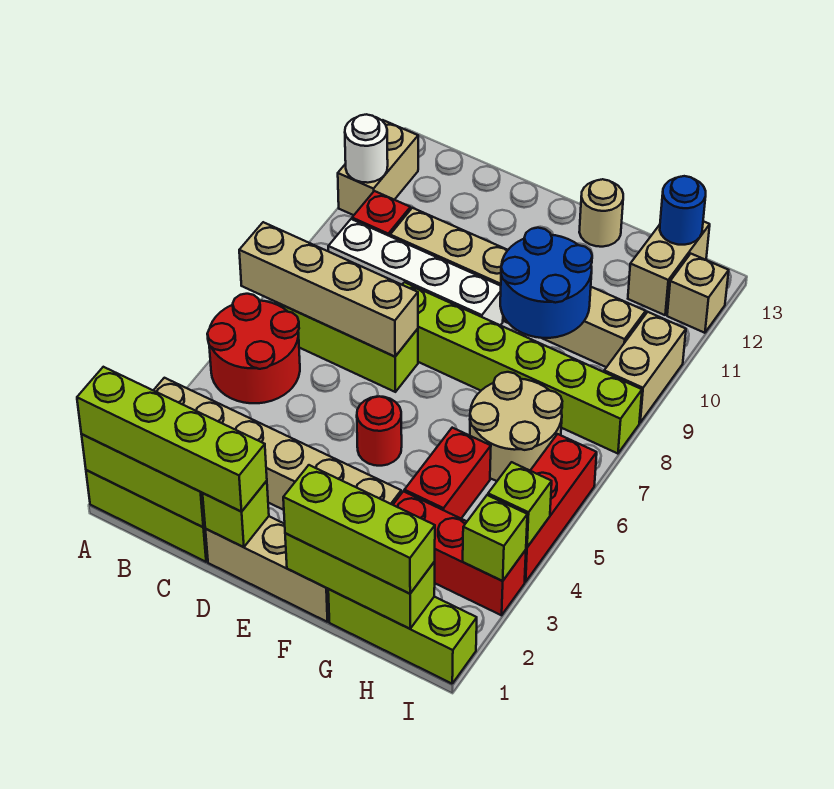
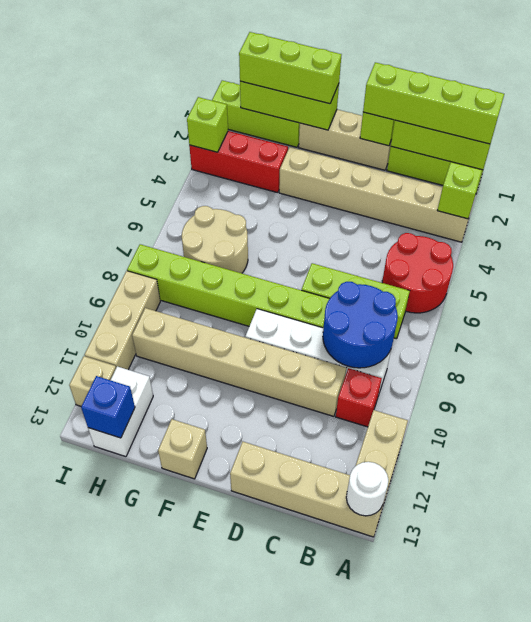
tan 1x4 brick [239,222,418,357] -> tan 1x4 brick moved to [230,442,388,537]
white 1x1 round brick [345,114,388,183] -> white 1x1 round brick moved to [346,462,388,516]
red 1x1 round brick [357,396,402,466] -> none
blue 2x2 round brick [500,228,592,338] -> blue 2x2 round brick moved to [323,282,398,368]
tan 1x1 round brick [579,179,623,247] -> tan 1x1 brick [158,419,207,479]
red 1x2 brick [404,428,491,518] -> none
tan 1x2 brick [628,221,710,315] -> white 1x2 brick [88,366,153,457]
blue 1x1 round brick [660,176,706,245] -> blue 1x1 brick [81,376,135,438]
red 1x3 brick [525,434,597,582] -> none
lime 1x1 brick [488,462,552,547] -> lime 1x1 brick moved to [437,162,482,219]
tan 1x2 brick [604,312,686,423] -> tan 1x3 brick [85,271,160,370]

